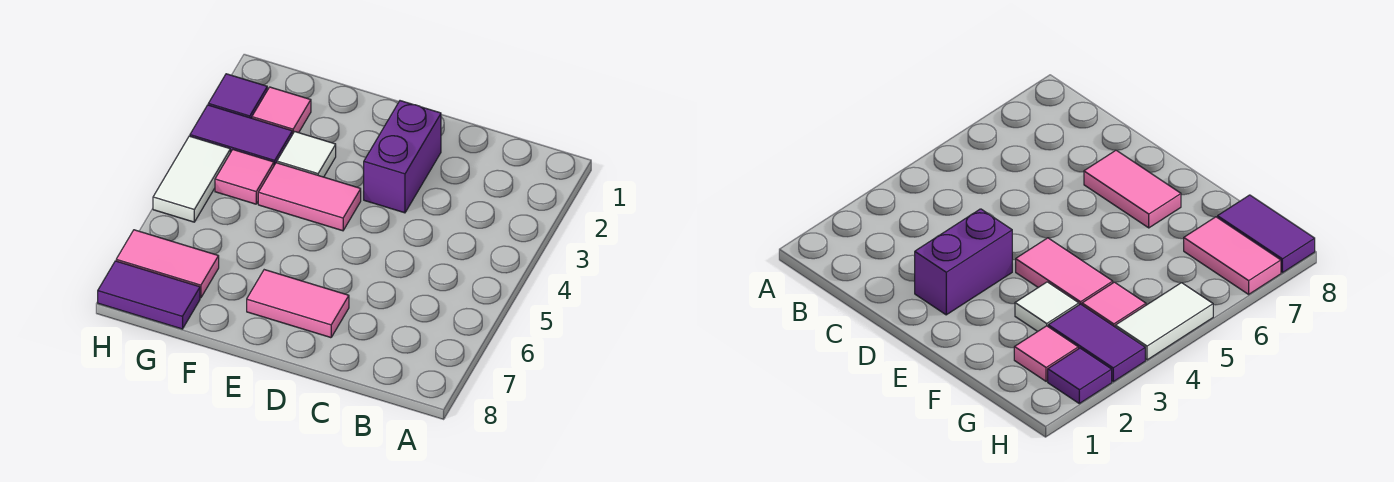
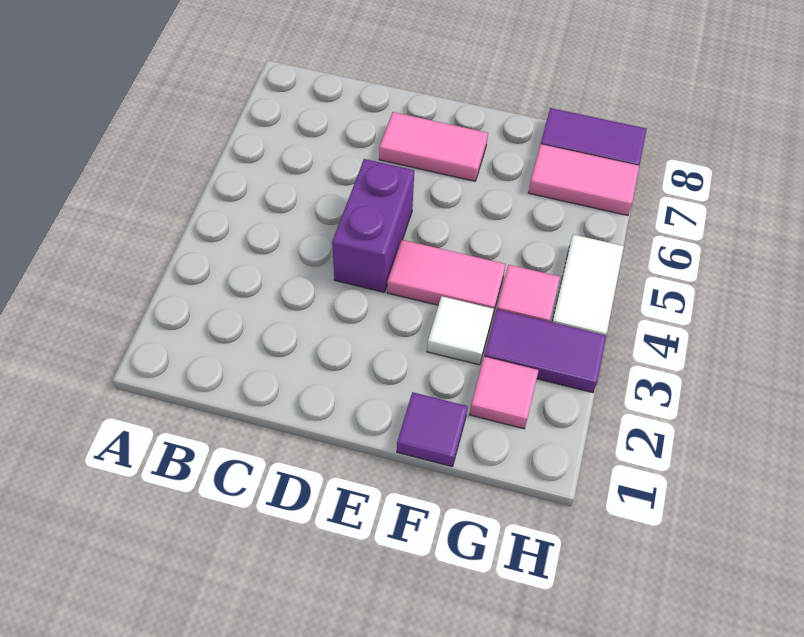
purple 1x2 brick [364,101,441,213] -> purple 1x2 brick moved to [332,159,414,292]
purple 1x1 tile [208,74,267,118] -> purple 1x1 tile moved to [397,392,468,466]

